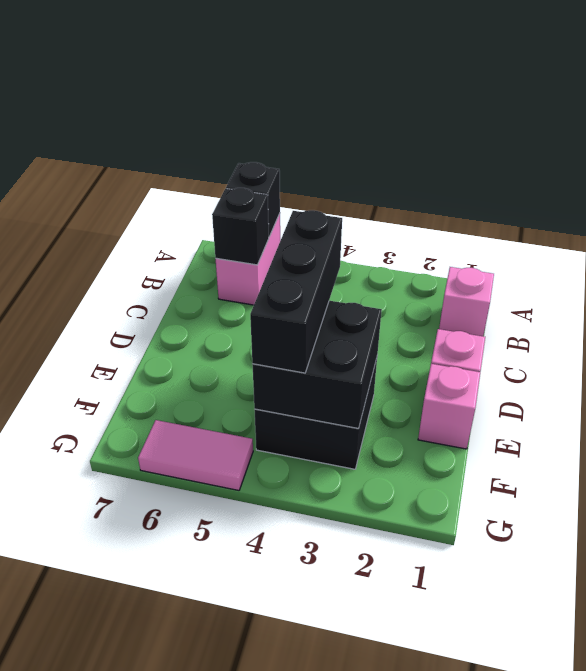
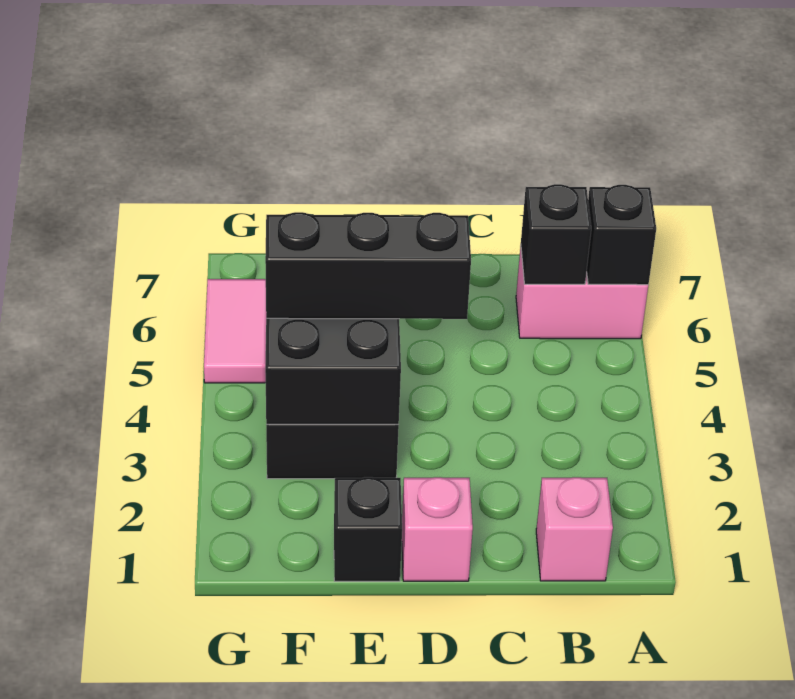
pink 1x1 brick [418,364,480,449] -> black 1x1 brick [334,477,402,581]

